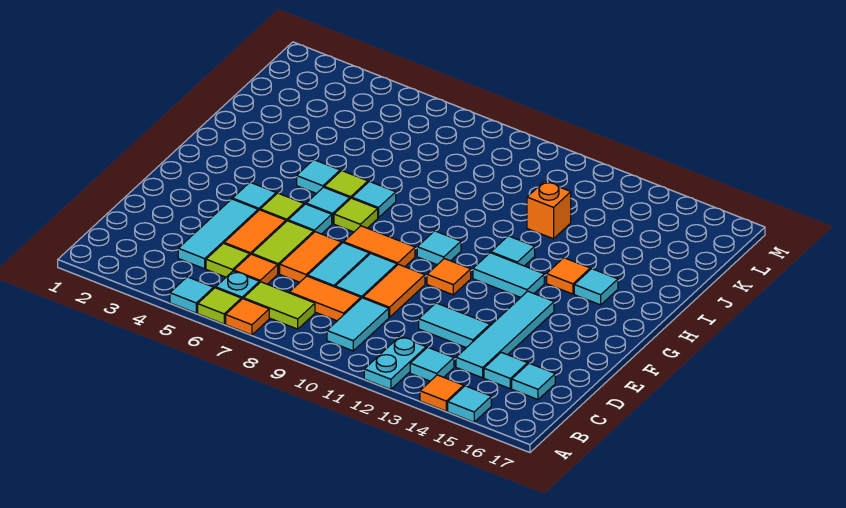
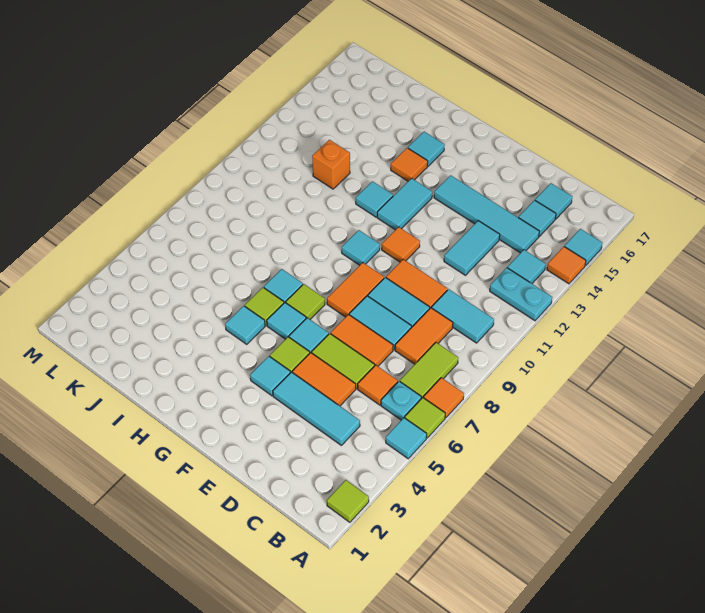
lime 1x1 tile [206,243,250,277] -> lime 1x1 tile moved to [327,480,369,522]

